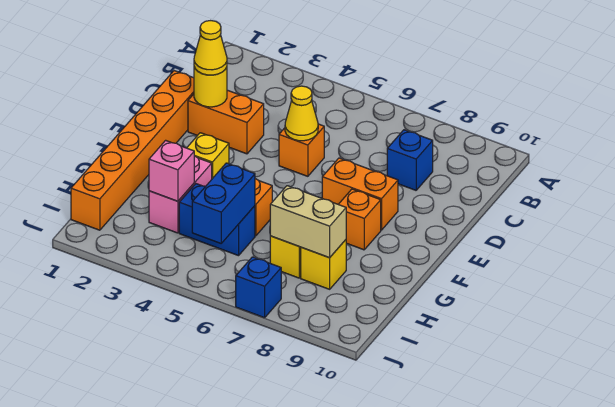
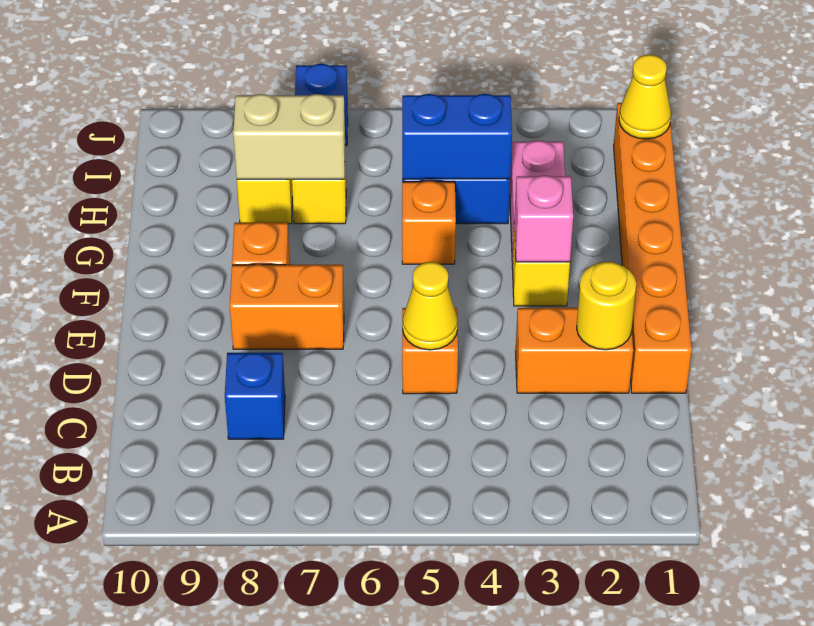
yellow 1x1 cone [194,21,227,75] -> yellow 1x1 cone moved to [619,55,671,139]
pink 1x1 brick [149,140,194,201] -> pink 1x1 brick moved to [514,175,573,262]
blue 1x2 brick [192,163,255,243] -> blue 1x2 brick turned to [402,94,512,179]

